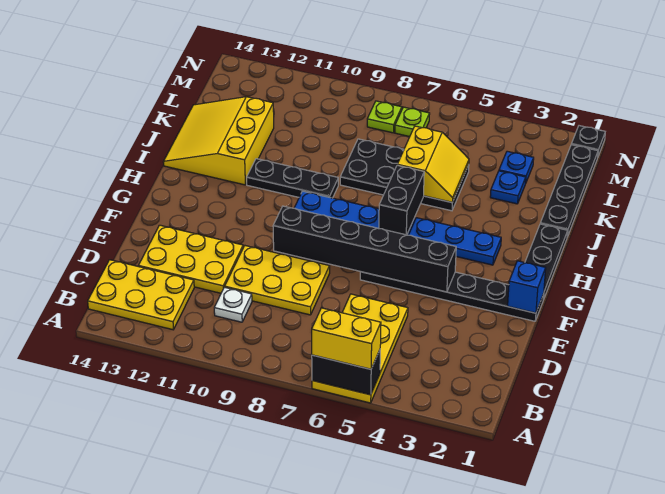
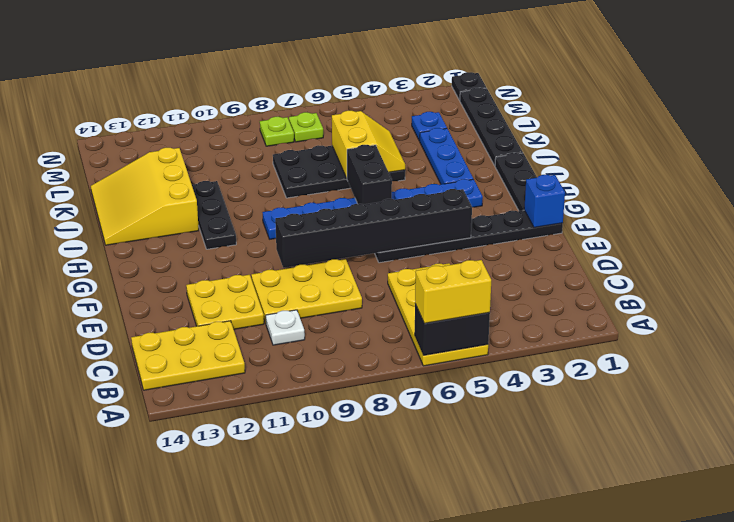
yellow 2x3 plate [139,225,243,293] -> yellow 2x2 plate [186,275,264,329]
black 1x3 plate [247,159,338,198] -> black 1x3 plate turned to [192,181,236,249]
blue 1x1 plate [490,171,526,204] -> blue 1x3 plate [420,128,473,184]

